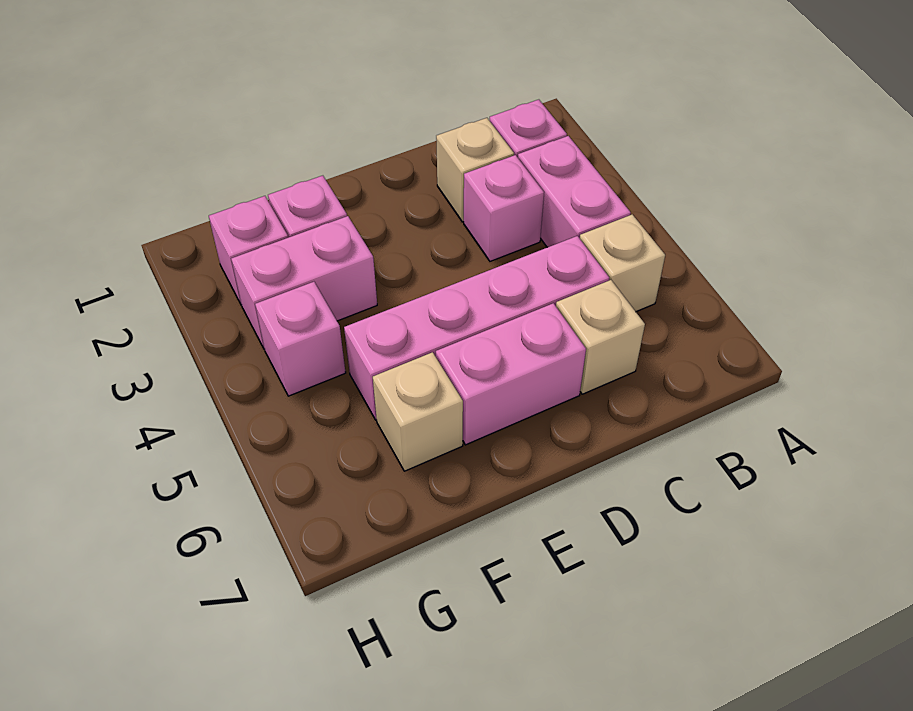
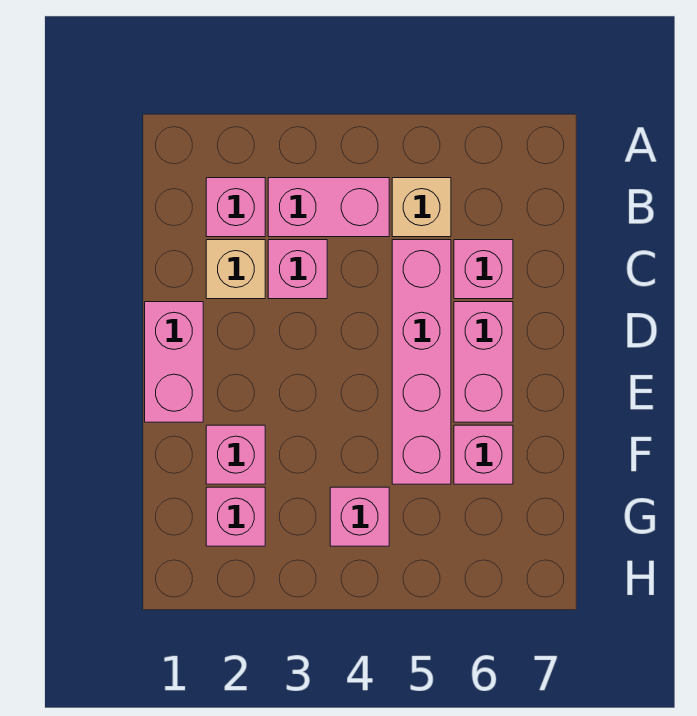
tan 1x1 brick [556,280,645,394] -> pink 1x1 brick [454,240,513,299]
pink 1x2 brick [231,216,377,349] -> pink 1x2 brick moved to [145,302,203,422]
tan 1x1 brick [373,352,463,471] -> pink 1x1 brick [454,425,513,484]

